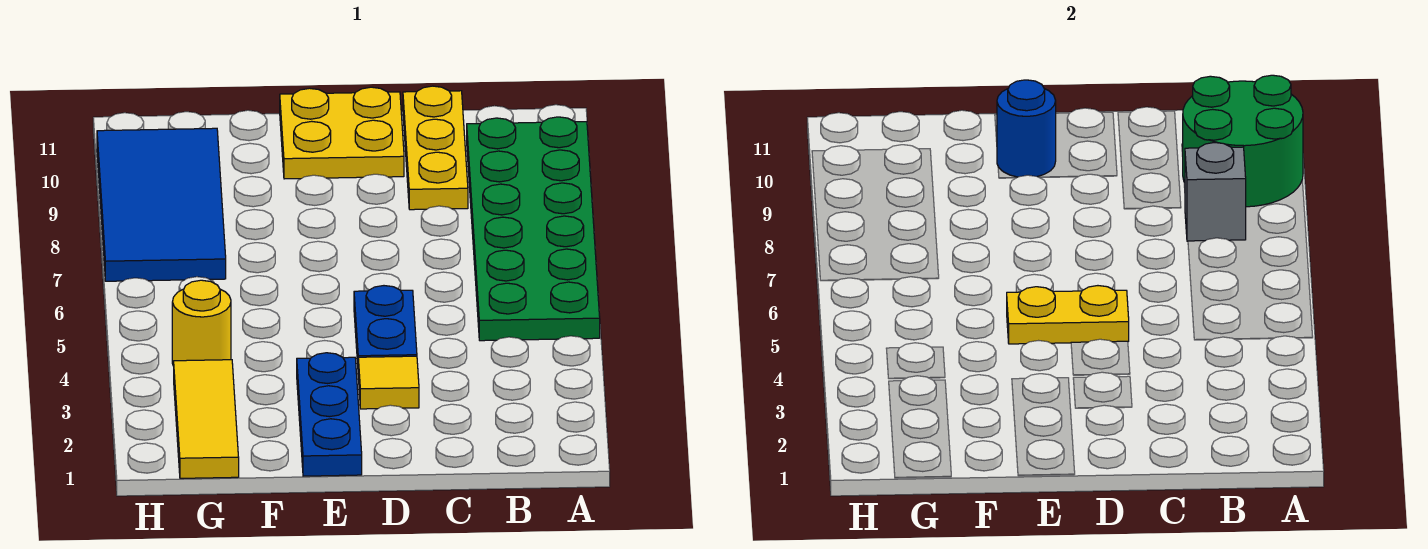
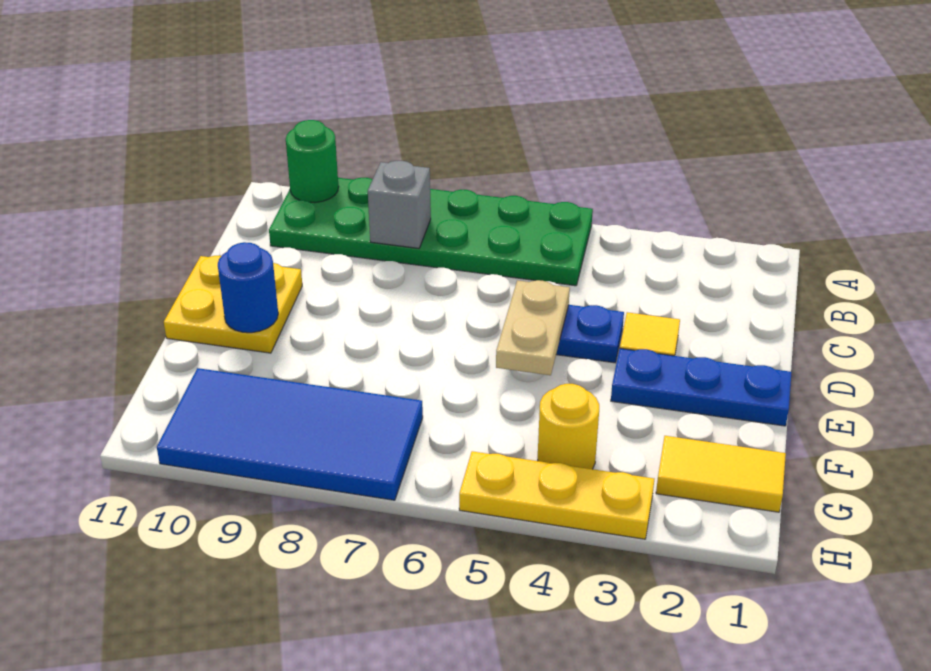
green 2x2 round brick [1183,75,1303,207] -> green 1x1 round brick [286,120,339,203]
yellow 1x3 plate [403,86,468,210] -> yellow 1x3 plate moved to [459,451,654,539]
yellow 1x2 plate [1007,286,1129,344] -> tan 1x2 plate [496,280,570,375]
yellow 1x3 tile [174,360,239,478] -> yellow 1x2 tile [656,436,786,512]

